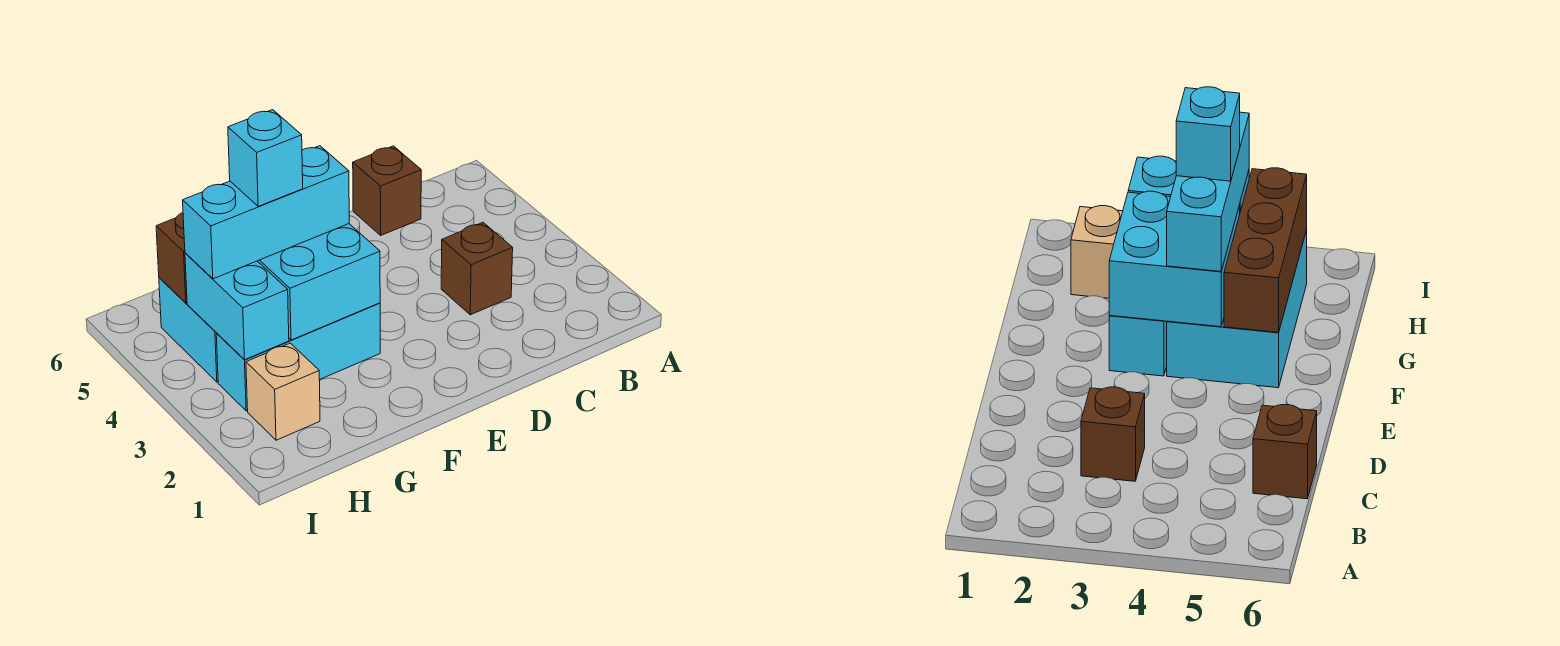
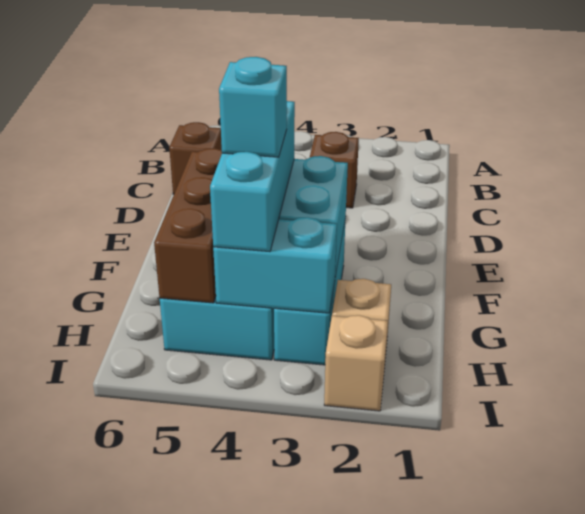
none -> tan 1x1 brick [324,315,388,411]

